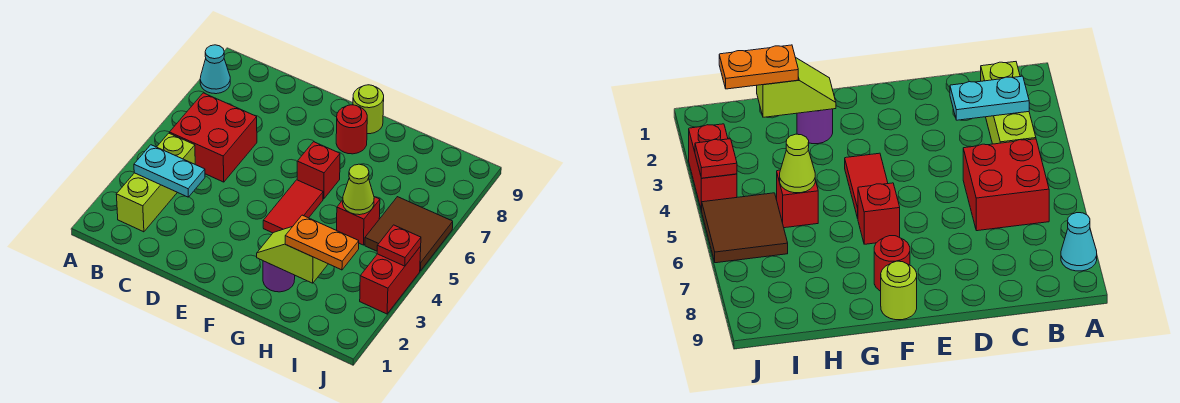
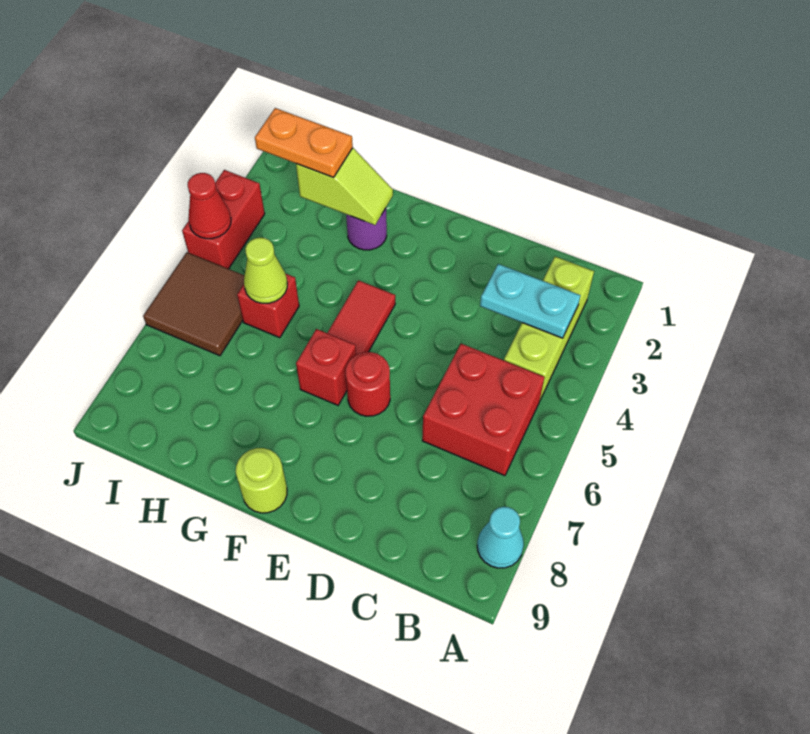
red 1x1 round brick [336,105,367,154] -> red 1x1 round brick moved to [346,352,390,416]
red 1x1 plate [377,225,421,266] -> red 1x1 cone [188,173,231,239]

